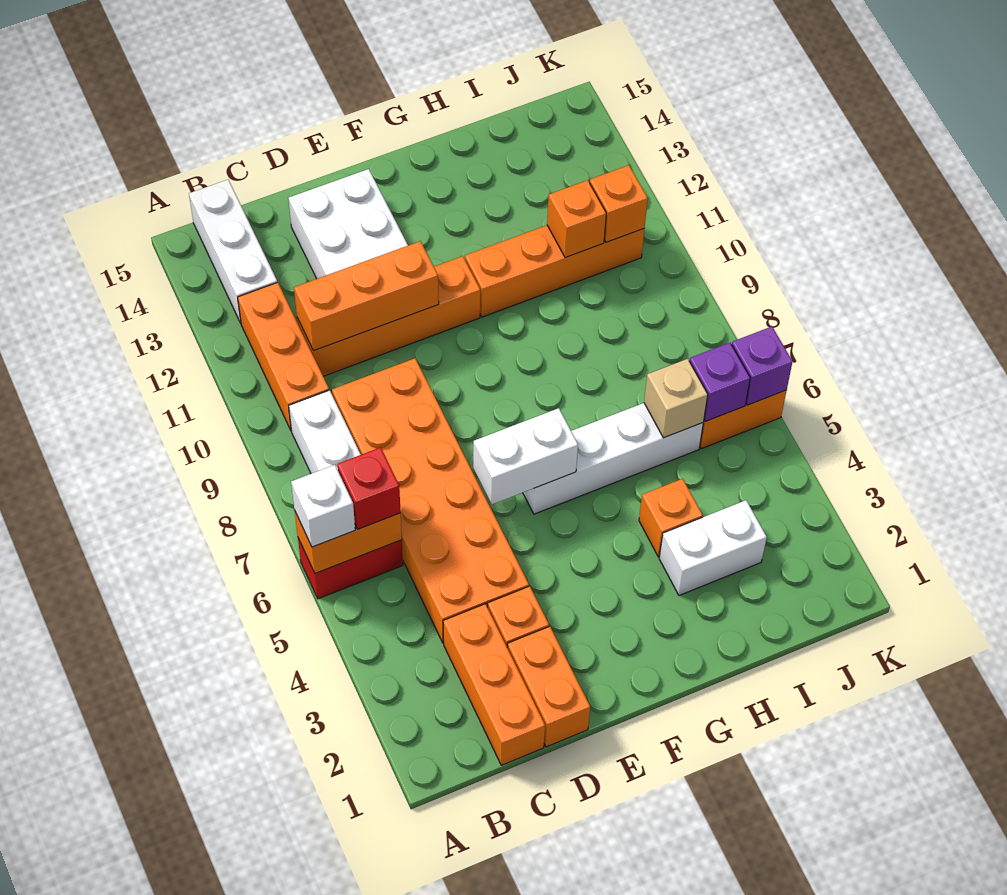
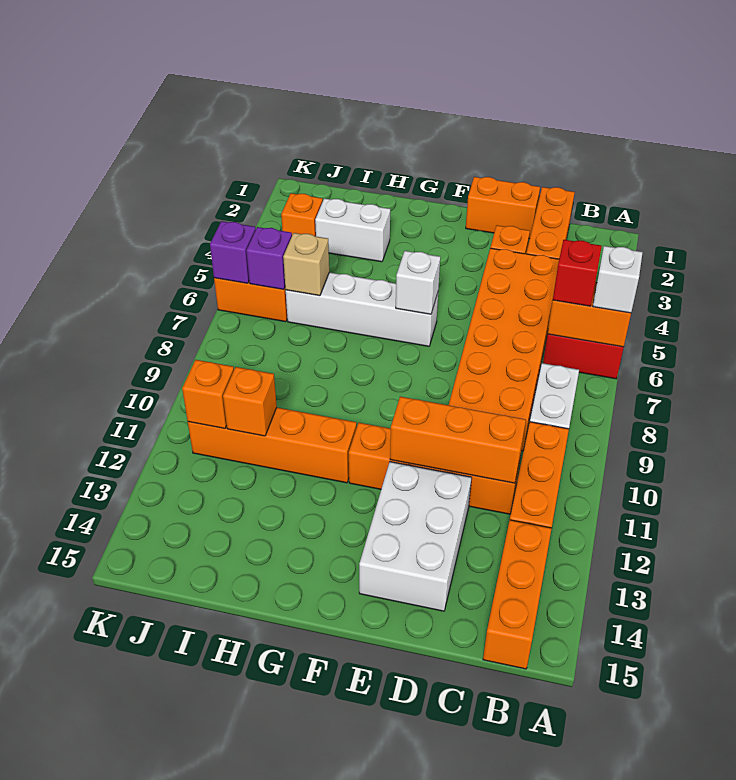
white 1x3 brick [189,180,277,323] -> orange 1x3 brick [483,520,552,669]
orange 1x2 brick [507,626,590,747] -> orange 1x2 brick turned to [466,177,540,239]
white 1x2 brick [473,408,578,504] -> white 1x1 brick [396,251,440,314]
orange 1x1 brick [639,479,703,557] -> orange 1x1 brick moved to [281,193,323,236]

